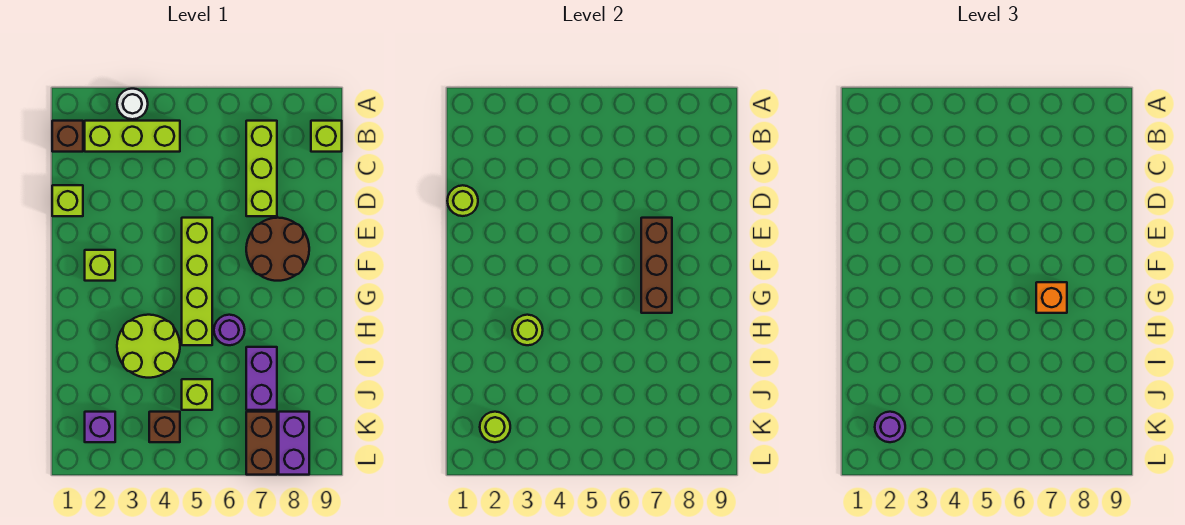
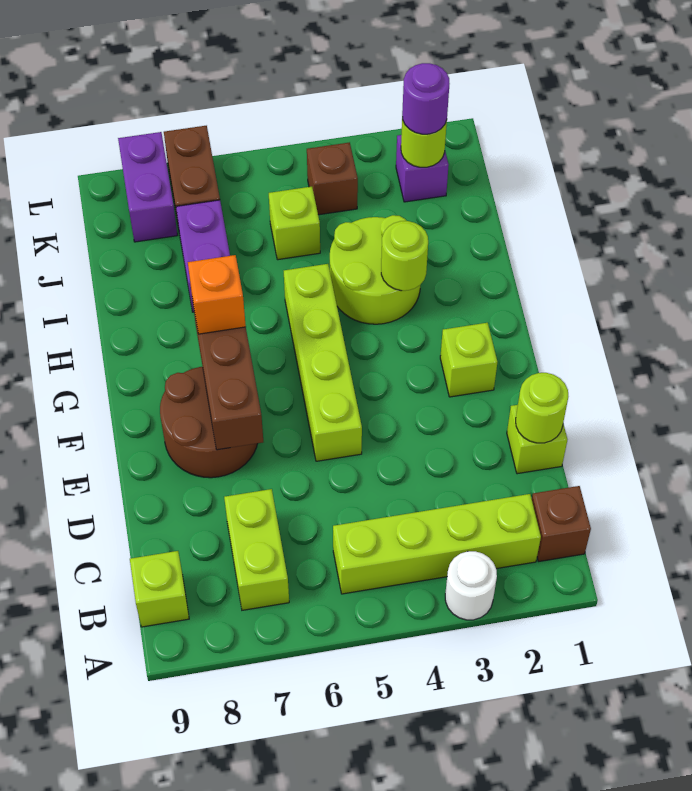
lime 1x3 brick [85,121,180,152] -> lime 1x4 brick [333,494,541,594]
lime 1x3 brick [246,121,277,216] -> lime 1x2 brick [224,489,289,610]
purple 1x1 round brick [214,315,245,345] -> none

